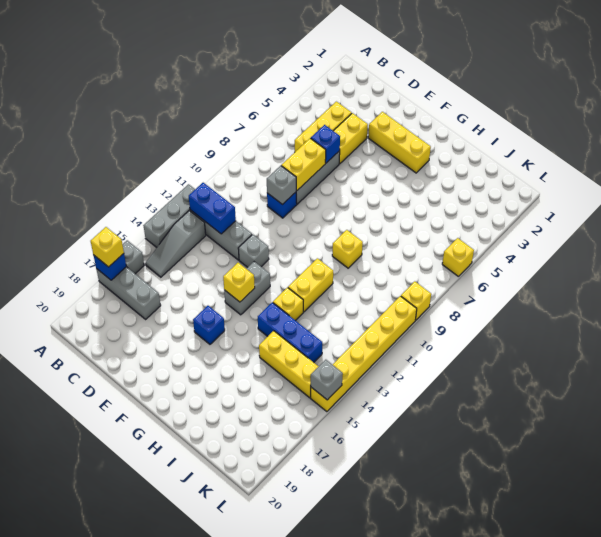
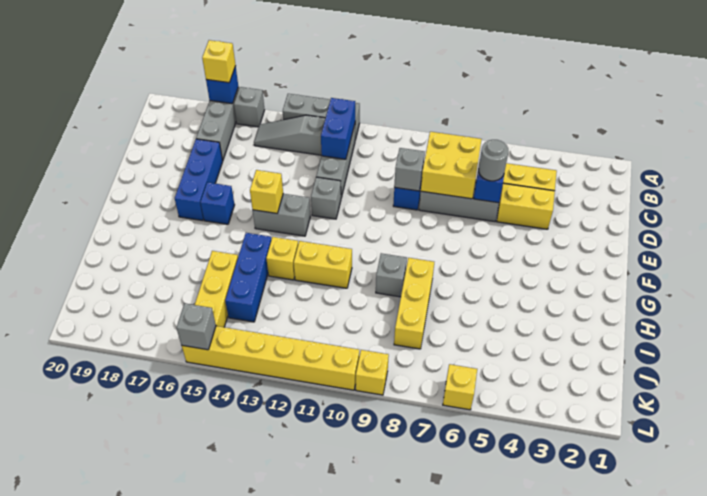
none -> grey 1x1 round brick [478,140,508,181]
yellow 1x2 brick [281,138,326,190] -> yellow 2x2 brick [421,132,482,199]
none -> blue 1x3 brick [175,139,223,221]
yellow 1x3 brick [368,112,431,173] -> yellow 1x3 brick moved to [394,258,434,349]
yellow 1x1 brick [332,230,363,268] -> grey 1x1 brick [376,253,407,297]

